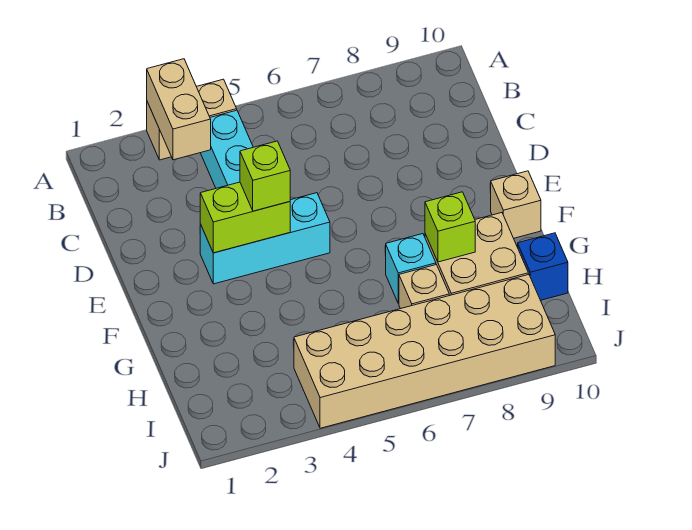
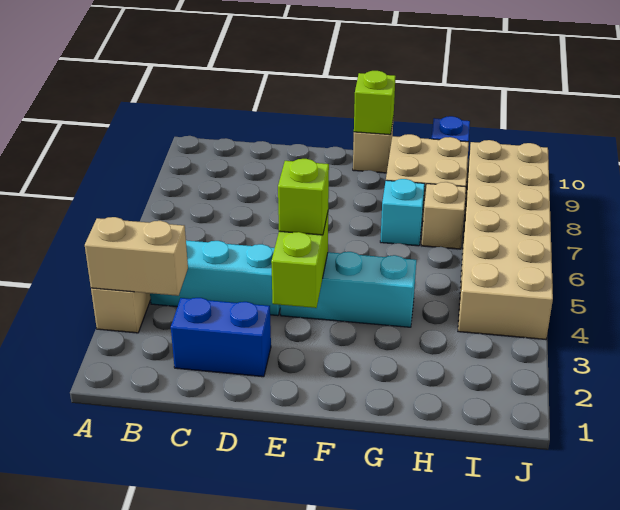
none -> blue 1x2 brick [171,298,271,377]
cyan 1x3 brick [200,193,330,284] -> cyan 1x3 brick turned to [280,252,416,327]
lime 1x1 brick [425,192,475,262] -> lime 1x1 brick moved to [354,71,396,135]

